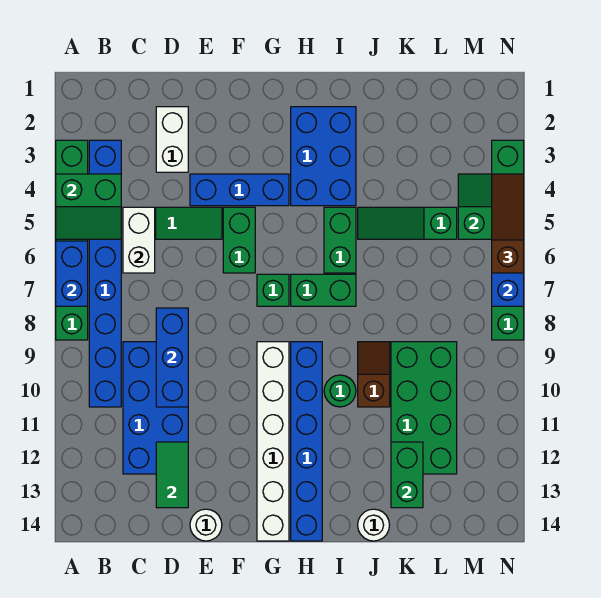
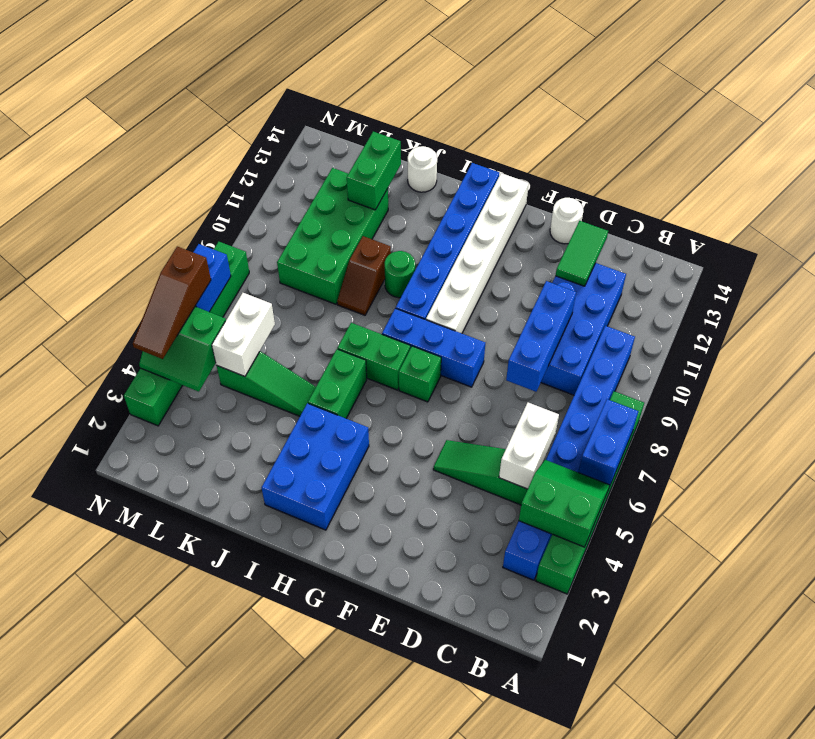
white 1x2 brick [156,107,188,172] -> white 1x2 brick moved to [212,293,275,376]
blue 1x3 brick [190,174,289,206] -> blue 1x3 brick moved to [382,308,486,387]
green 1x2 brick [223,207,255,273] -> none

